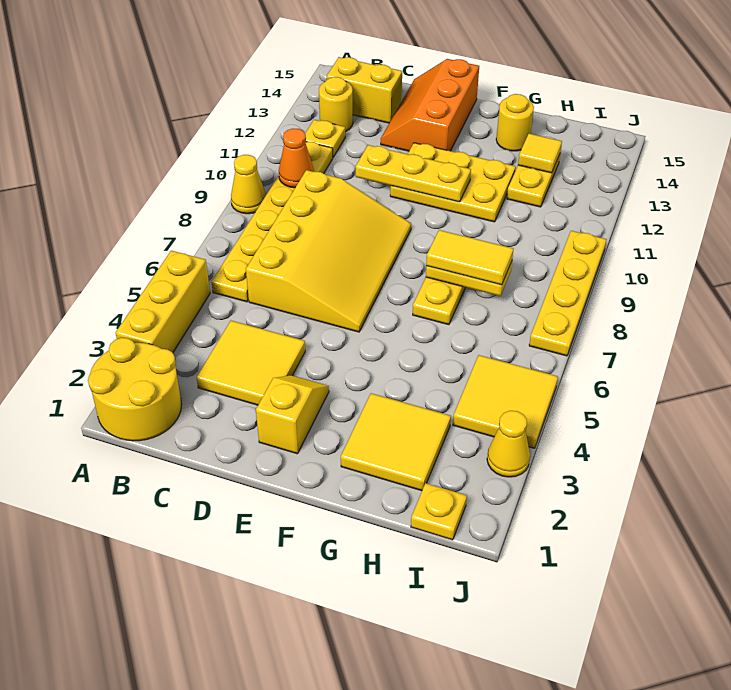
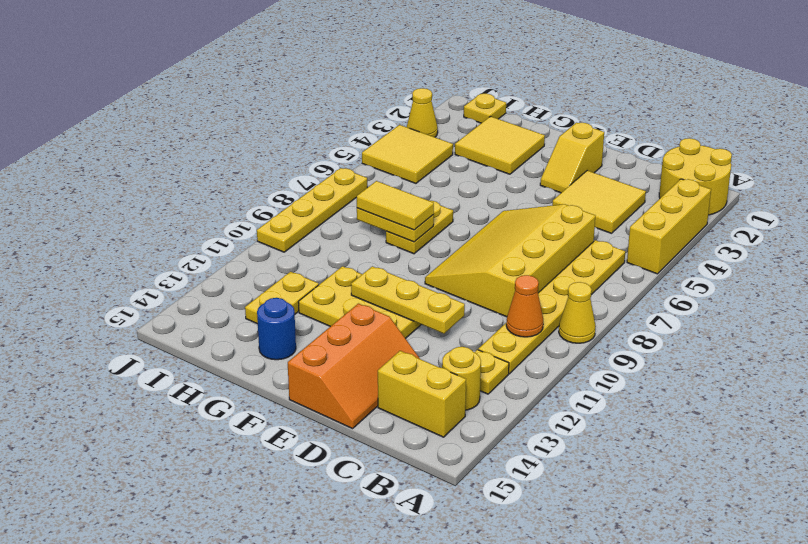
yellow 1x1 round brick [496,94,534,151] -> blue 1x1 round brick [257,298,296,360]
yellow 1x1 tile [518,134,562,173] -> none

